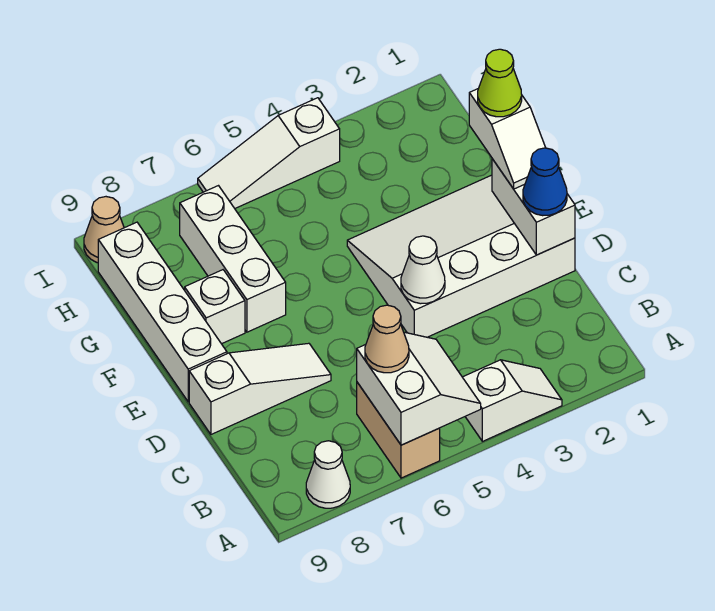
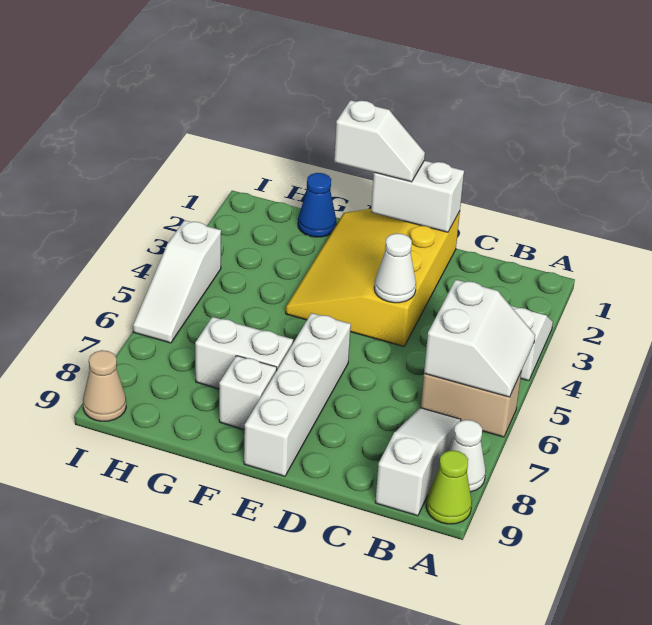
white 2x2 slope [357,332,481,445] -> white 2x2 slope turned to [424,280,535,397]
tan 1x1 cone [365,305,409,373] -> none
white 3x4 slope [347,175,575,337] -> yellow 3x4 slope [286,209,460,346]
blue 1x1 cone [523,148,567,216] -> blue 1x1 cone moved to [298,173,336,237]
white 1x3 slope [189,343,331,434] -> white 1x3 slope moved to [375,408,461,516]
white 1x4 brick [98,222,227,402] -> white 1x4 brick turned to [244,313,351,476]
lime 1x1 cone [478,49,522,117] -> lime 1x1 cone moved to [426,450,472,524]
white 1x3 brick [180,186,286,332] -> white 1x2 brick [195,317,293,389]

